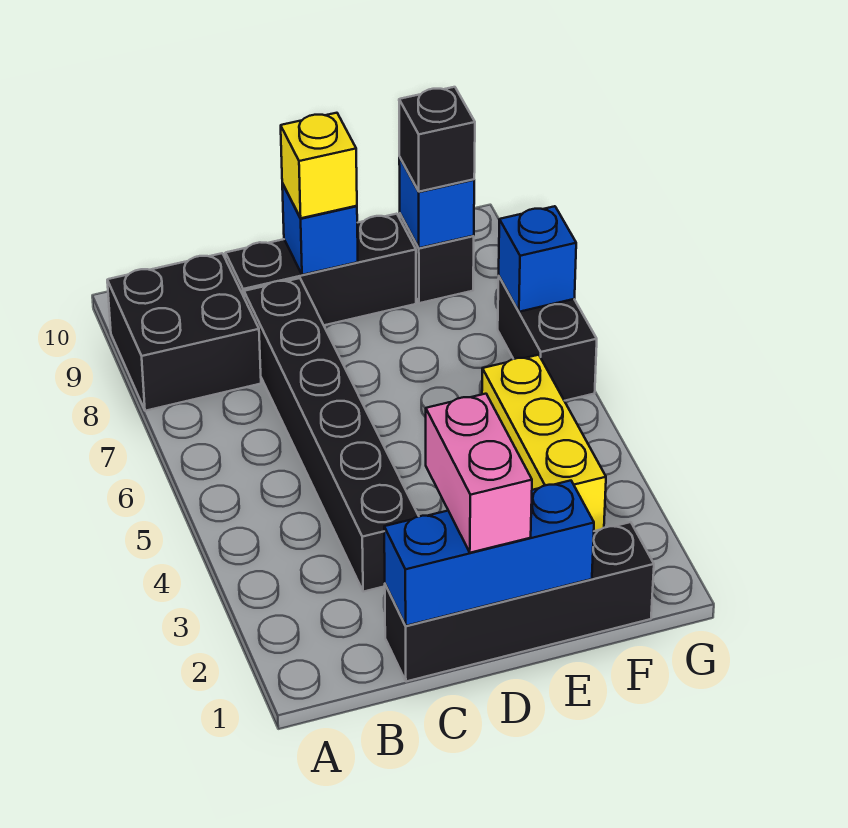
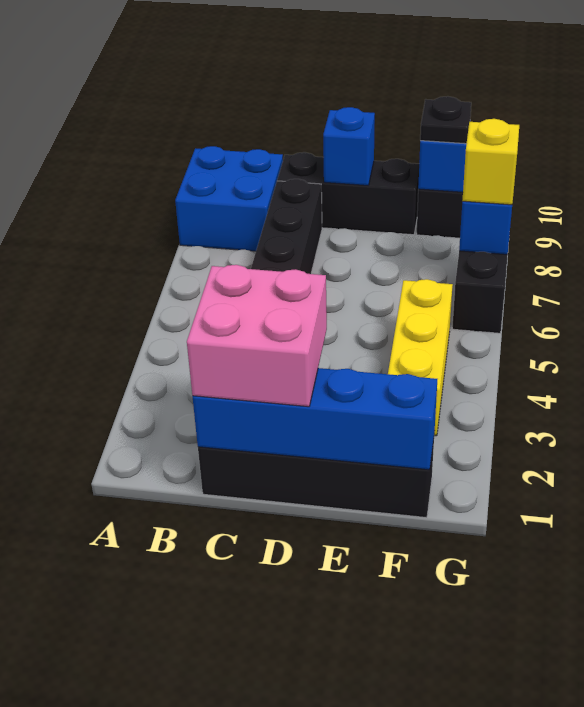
black 2x2 brick [107,253,261,411] -> blue 2x2 brick [175,146,283,251]
blue 1x3 brick [384,481,594,626] -> blue 1x4 brick [192,368,437,470]
pink 1x2 brick [426,394,532,553] -> pink 2x2 brick [187,265,327,407]
yellow 1x1 brick [281,113,357,218] -> yellow 1x1 brick moved to [462,119,519,205]
black 1x1 brick [399,87,475,192] -> black 1x1 plate [420,96,471,144]

